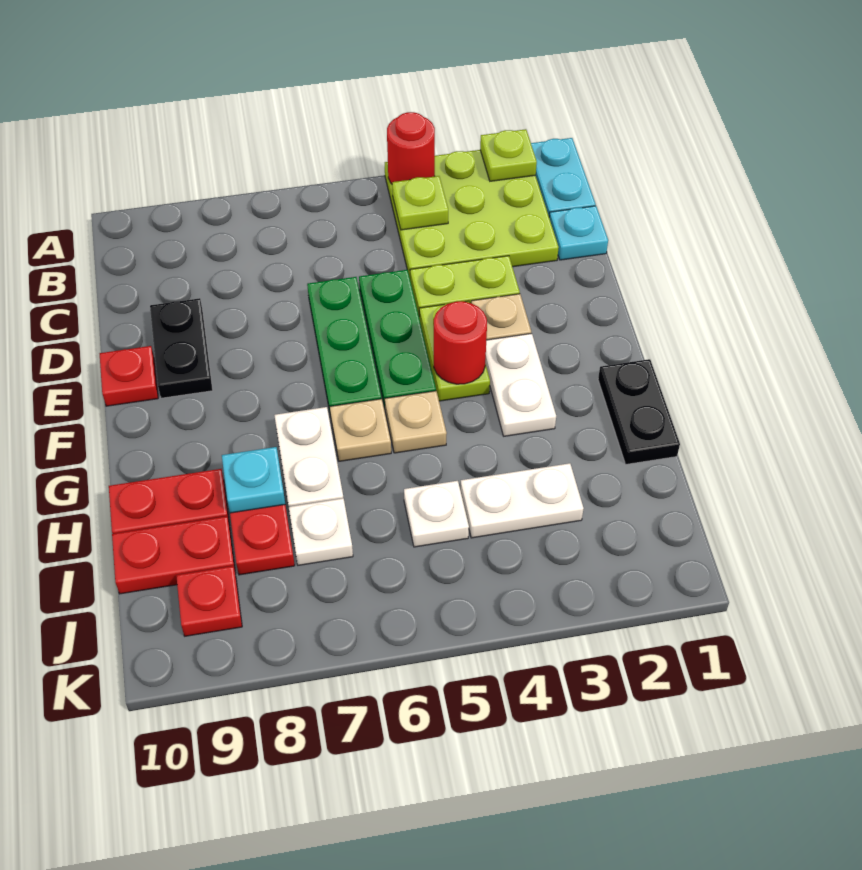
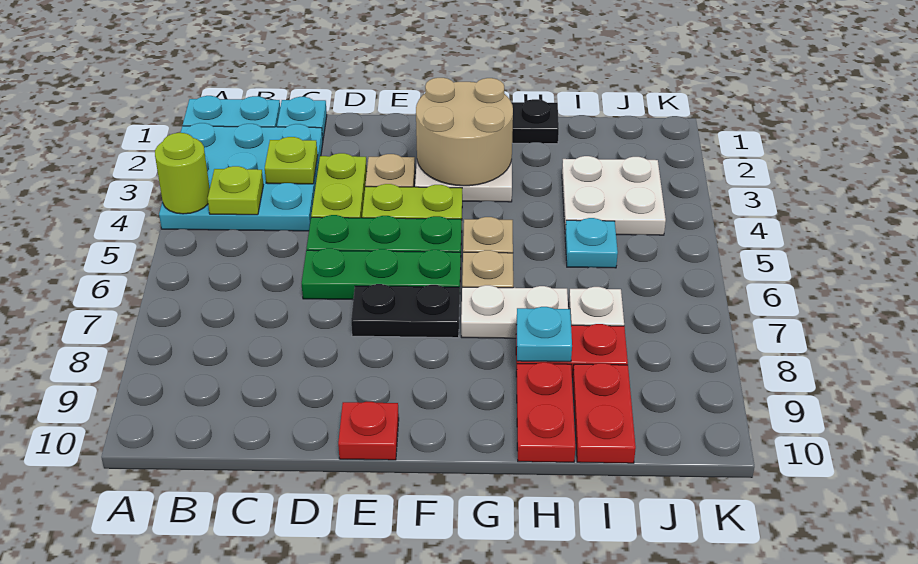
lime 3x3 plate [385,150,559,277] -> cyan 3x3 plate [159,123,323,231]
lime 1x1 plate [480,129,537,181] -> lime 1x1 plate moved to [265,137,318,184]
red 1x1 round brick [387,112,435,184] -> lime 1x1 round brick [155,133,210,214]
black 1x2 plate [150,298,213,398] -> black 1x2 plate moved to [351,284,460,338]
none -> tan 2x2 round brick [416,78,513,186]
red 1x1 round brick [434,301,487,384] -> none
white 1x2 plate [460,463,584,538] -> white 2x2 plate [562,156,666,235]
white 1x1 plate [404,481,469,547] -> cyan 1x1 plate [565,218,618,268]
red 1x1 plate [176,566,242,636] -> none

